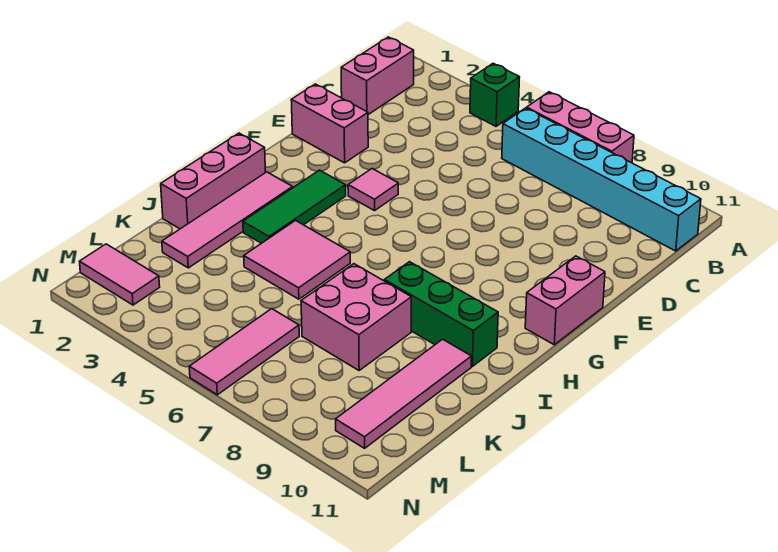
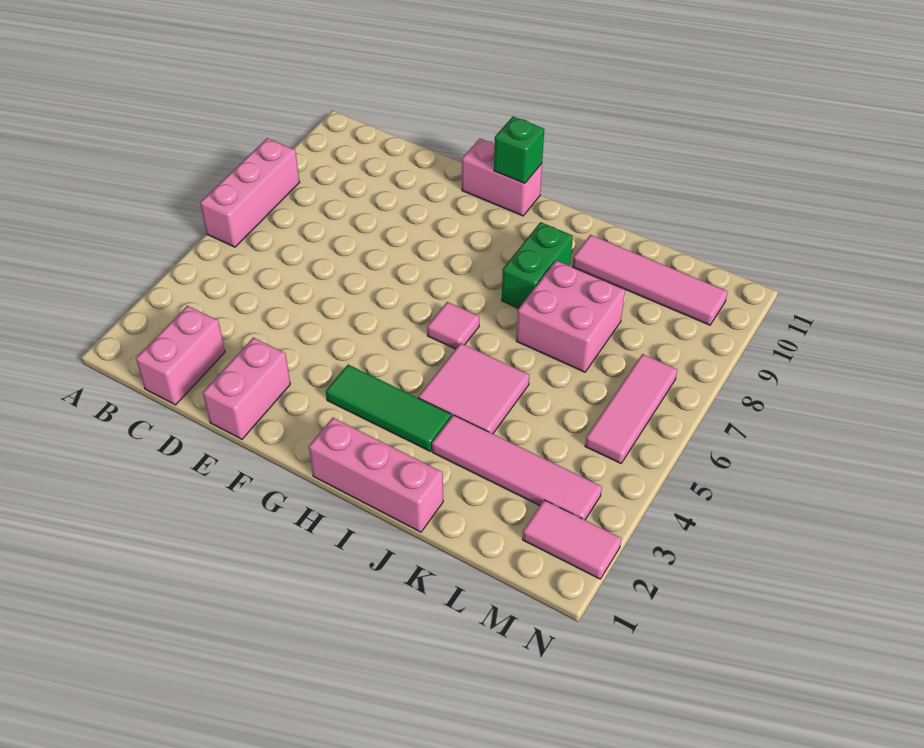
green 1x1 brick [470,63,520,126] -> green 1x1 brick moved to [494,117,544,183]
pink 1x2 brick [341,37,414,115] -> pink 1x2 brick turned to [136,306,225,405]
cyan 1x6 brick [502,108,701,251] -> none
pink 1x1 tile [348,169,398,211] -> pink 1x1 tile moved to [427,302,479,349]
pink 1x4 tile [162,172,293,268] -> pink 1x4 tile moved to [432,415,602,520]
green 1x3 brick [384,262,498,366] -> green 1x2 brick [502,222,573,308]
pink 1x3 tile [189,309,299,395] -> pink 1x3 tile turned to [585,354,677,463]
pink 1x2 tile [79,244,160,305] -> pink 1x2 tile turned to [523,500,621,579]

